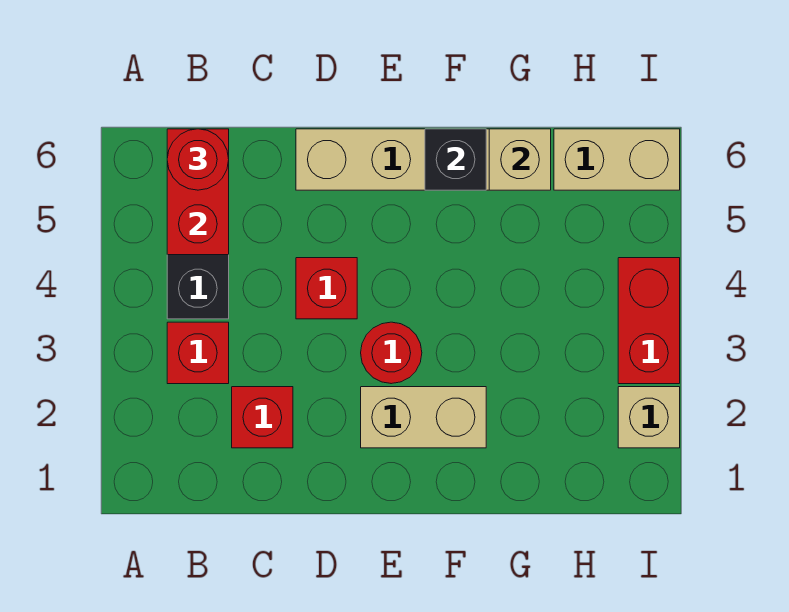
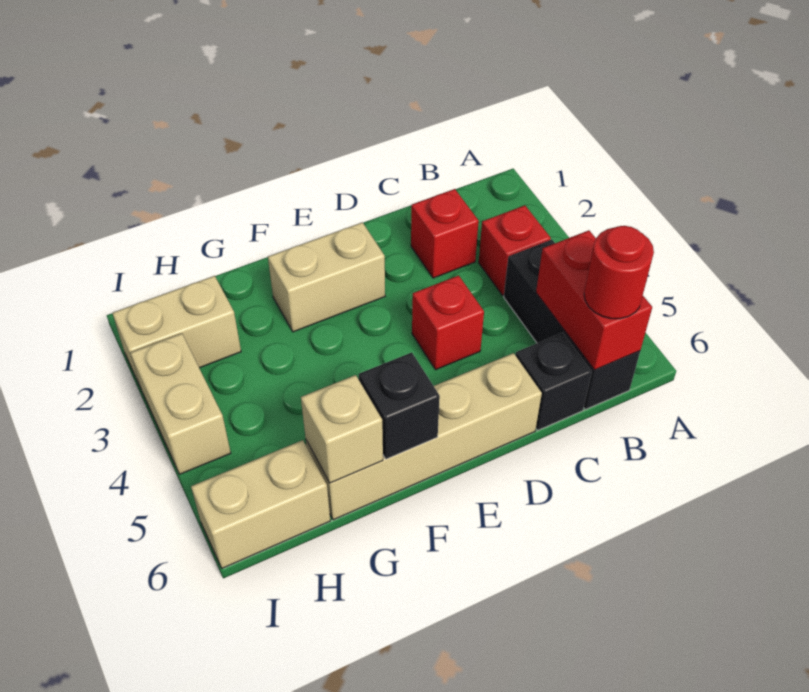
none -> black 1x1 brick [516,333,592,430]
red 1x1 round brick [361,322,422,384] -> none
tan 1x1 brick [618,387,680,448] -> tan 1x2 brick [112,276,241,388]
red 1x2 brick [618,258,680,384] -> tan 1x2 brick [131,333,231,474]

